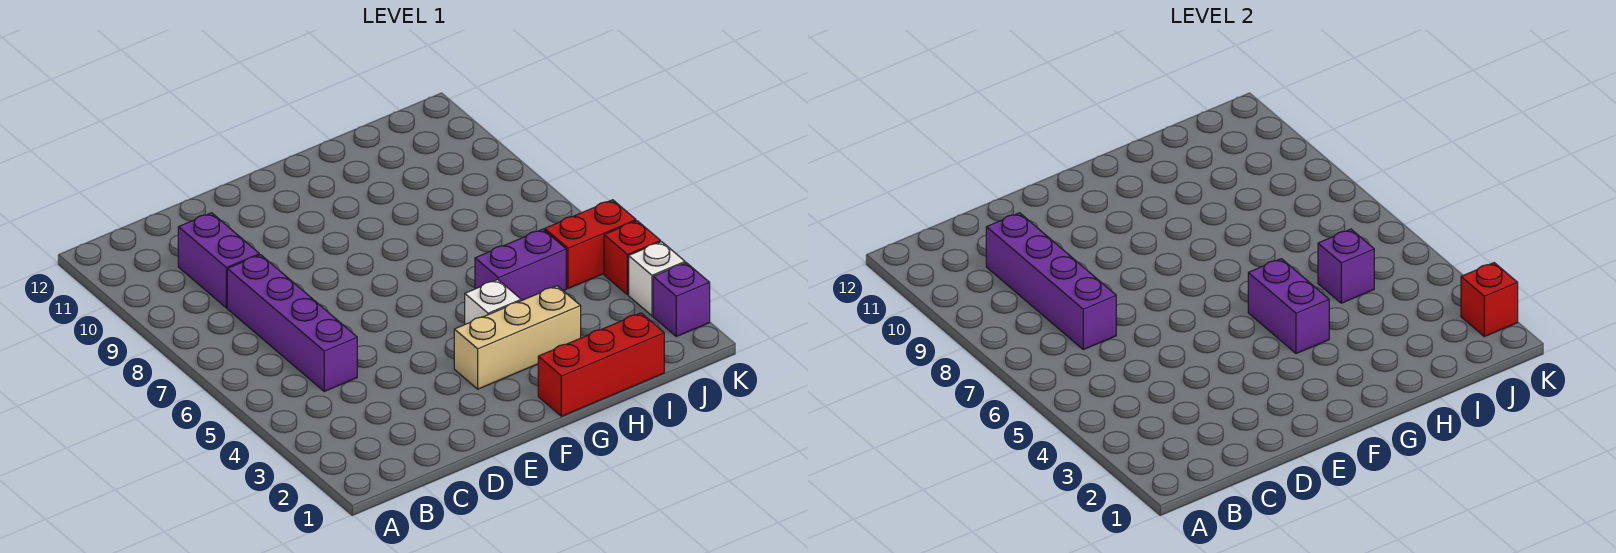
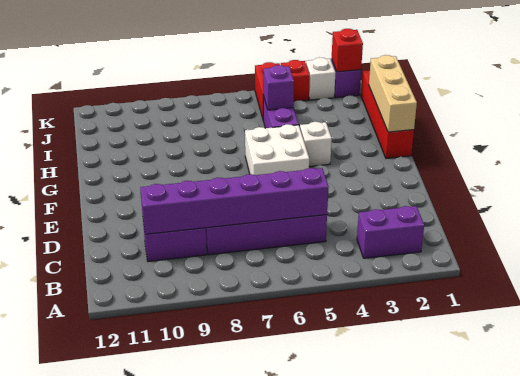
purple 1x4 brick [986,213,1116,350] -> purple 1x6 brick [140,168,328,235]
tan 1x3 brick [454,286,581,389] -> tan 1x3 brick moved to [369,55,417,132]
none -> white 2x2 brick [245,124,309,175]
red 1x3 brick [538,313,664,416] -> red 1x4 brick [361,70,414,159]
purple 1x2 brick [1248,259,1329,354] -> purple 1x2 brick moved to [357,206,424,258]

